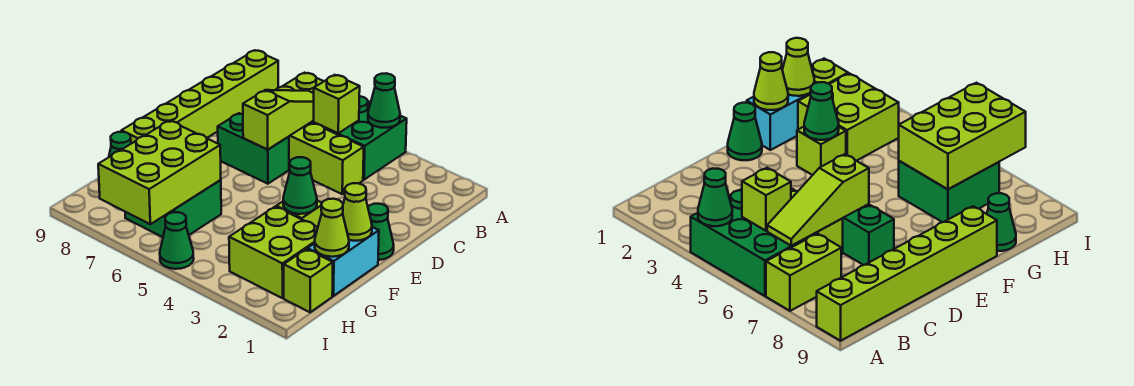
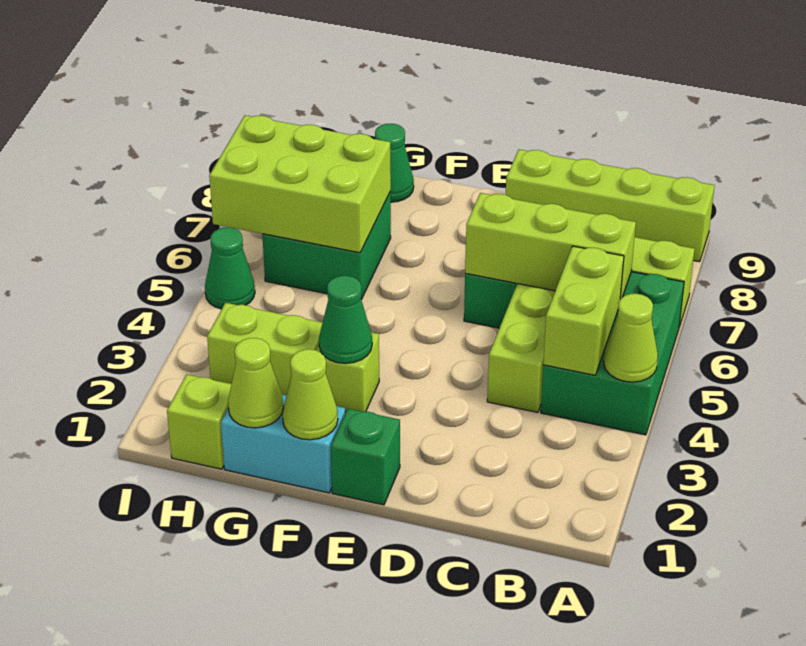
green 1x1 cone [368,73,400,128] -> lime 1x1 cone [604,294,658,382]
lime 1x6 brick [121,51,278,144] -> lime 1x4 brick [506,150,715,262]
lime 1x1 brick [314,75,360,133] -> lime 1x2 brick [543,246,624,375]
lime 1x3 slope [243,90,314,150] -> lime 1x3 brick [465,193,636,299]
green 1x1 cone [368,204,394,260] -> green 1x1 brick [331,409,400,505]
lime 2x2 brick [229,207,318,298] -> lime 1x2 brick [207,303,323,395]

